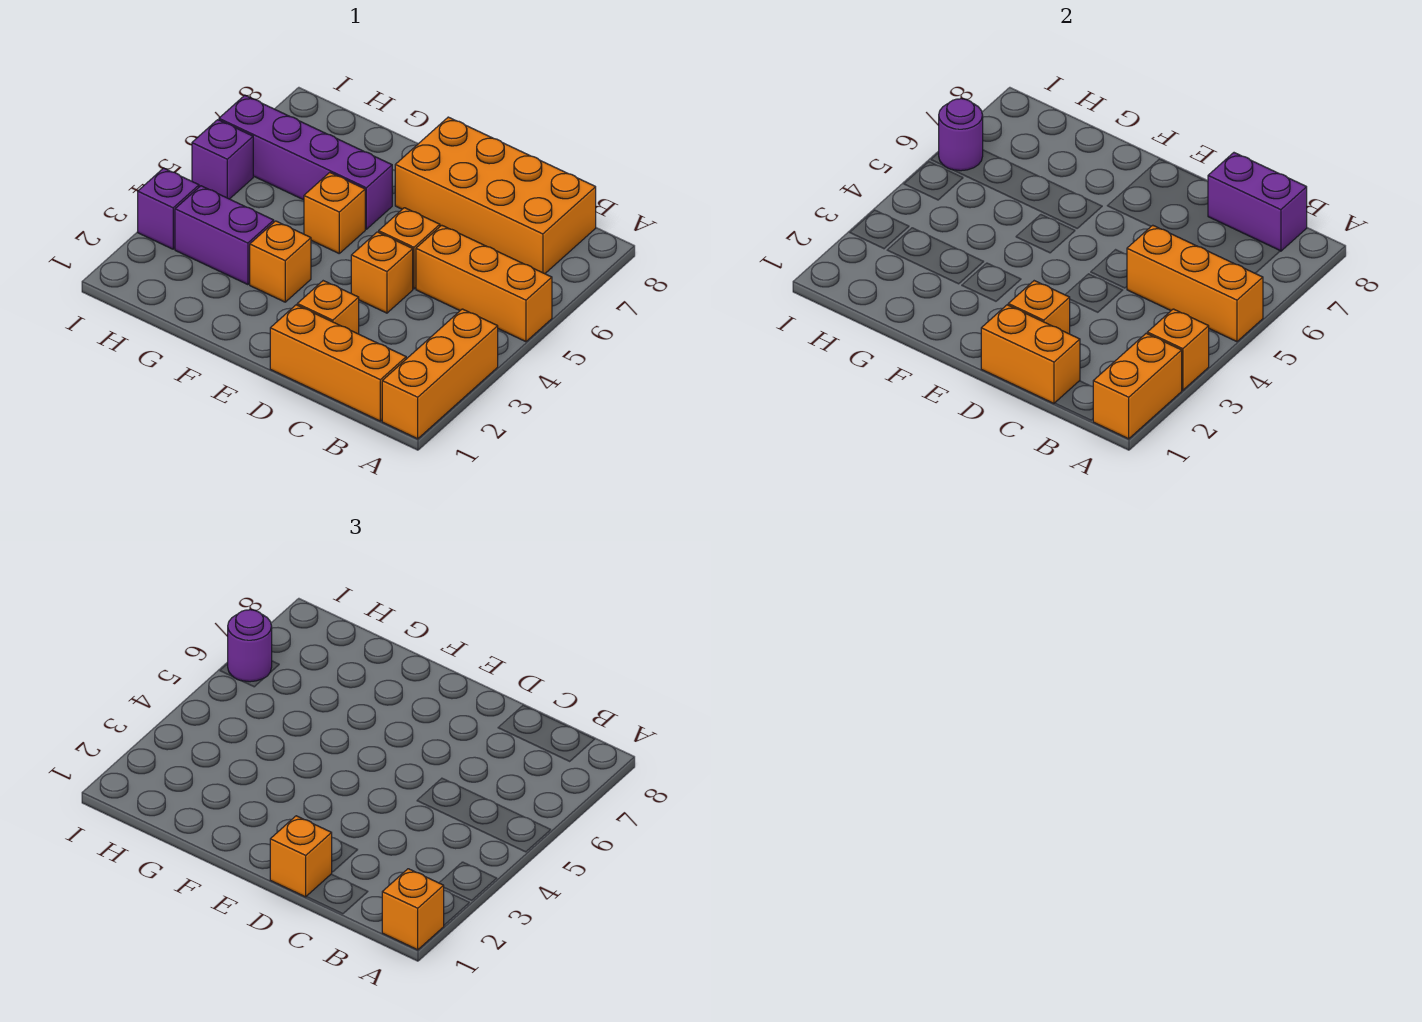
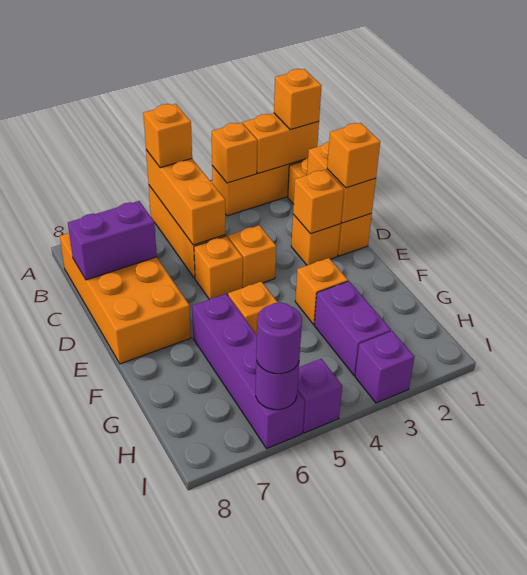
none -> orange 1x1 brick [143,104,192,168]
purple 1x2 brick [1208,153,1307,251] -> purple 1x2 brick turned to [68,201,157,280]

